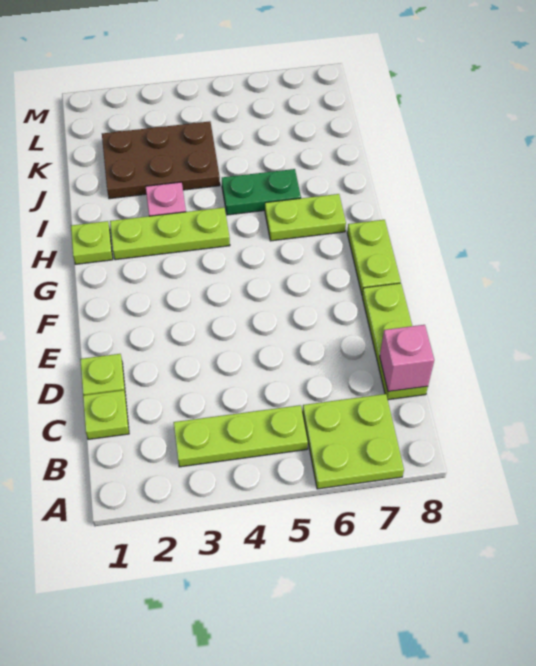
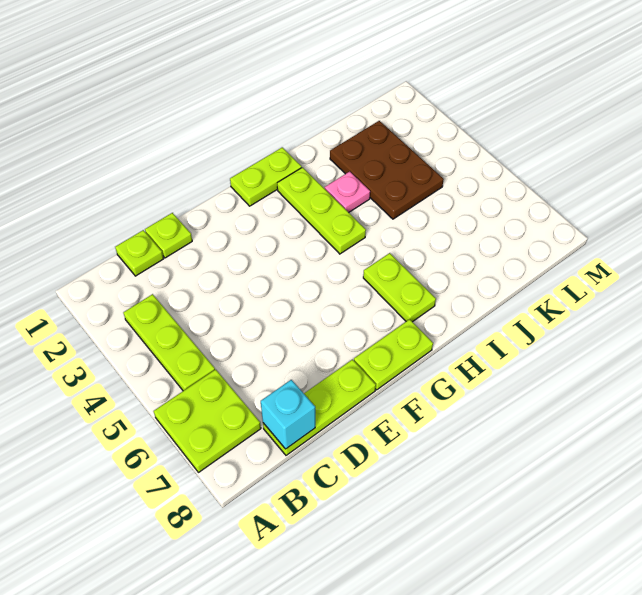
pink 1x1 brick [380,325,434,392] -> cyan 1x1 brick [261,380,315,449]
lime 1x1 plate [71,221,113,264] -> lime 1x2 plate [230,147,302,206]
green 1x2 plate [222,169,301,215] -> none

